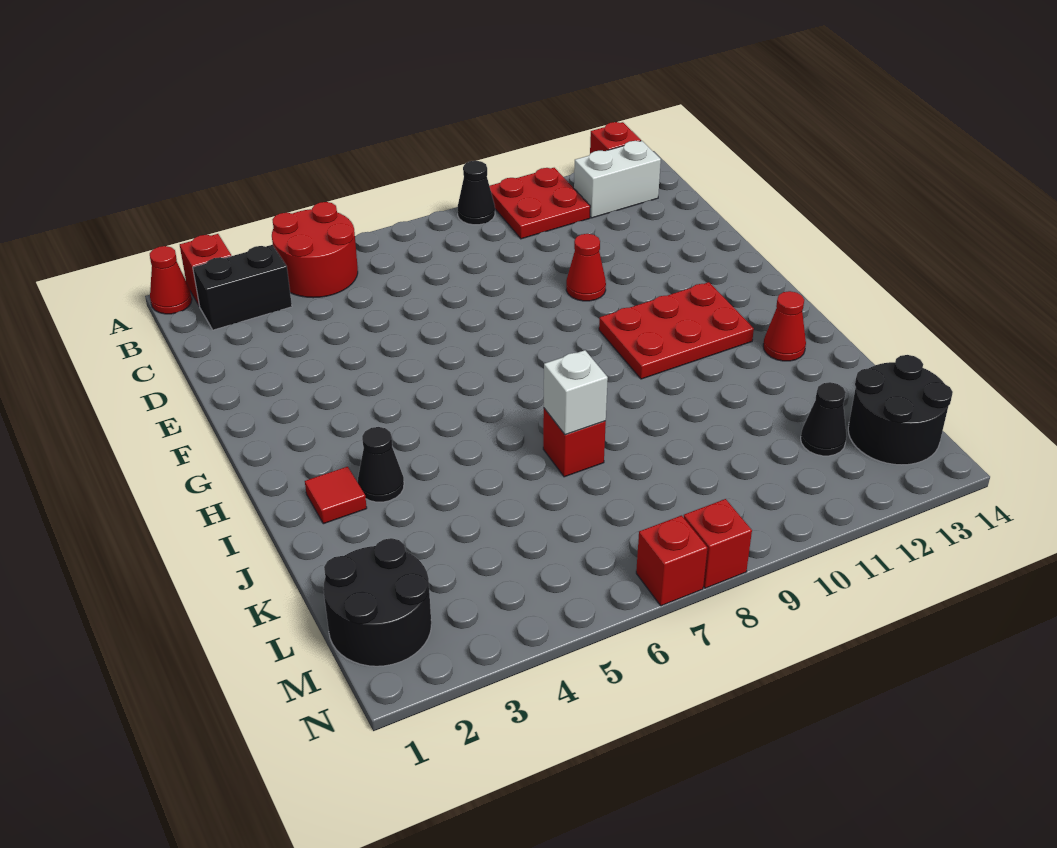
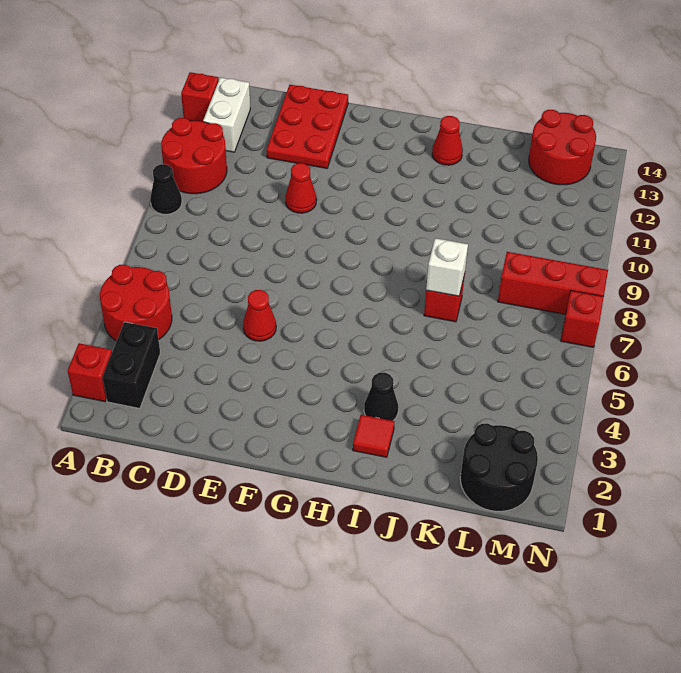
red 1x1 cone [150,246,192,314] -> red 1x1 cone moved to [243,290,276,341]
red 2x2 plate [490,168,590,239] -> red 2x2 round brick [161,118,227,194]
red 2x3 plate [599,282,754,379] -> red 2x3 plate moved to [267,85,348,168]
black 1x1 cone [801,382,847,456] -> none
black 2x2 round brick [848,355,953,465] -> red 2x2 round brick [529,110,596,185]
red 1x1 brick [684,499,752,588] -> red 1x3 brick [498,252,608,314]

